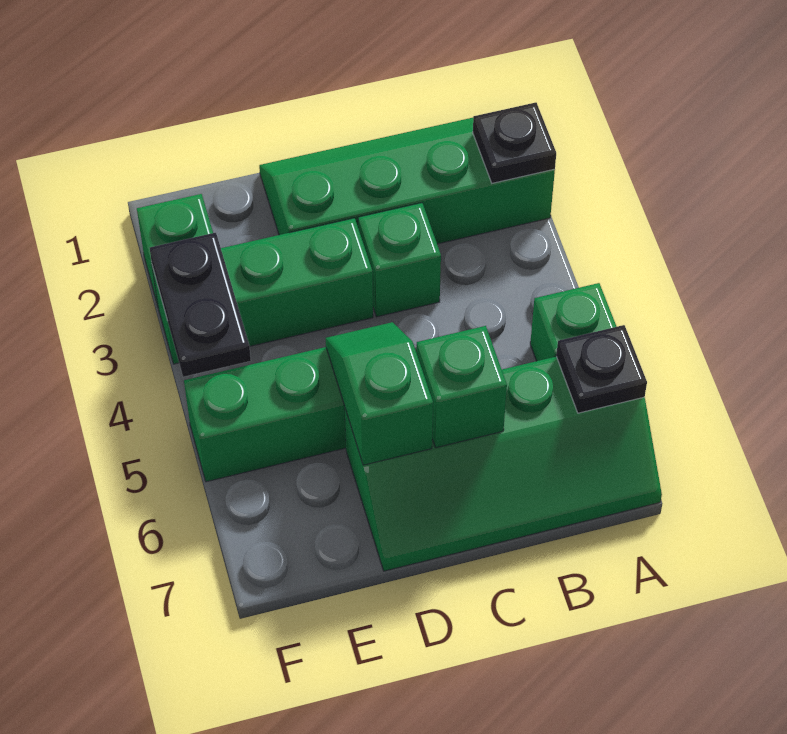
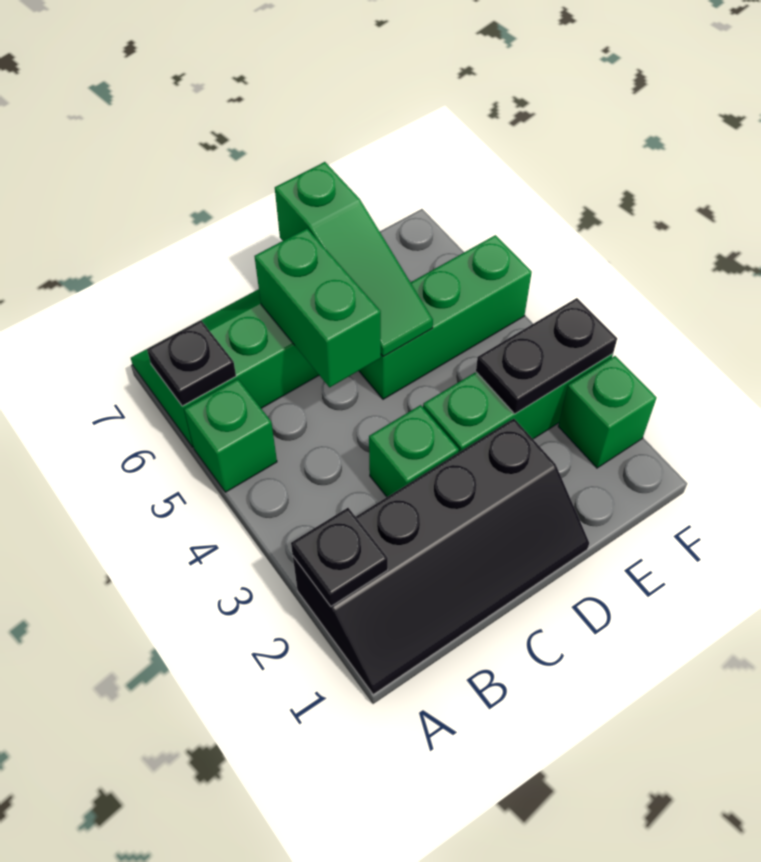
green 2x4 slope [259,118,555,244] -> black 2x4 slope [293,419,589,694]
green 1x1 brick [416,326,507,448] -> green 1x2 brick [254,228,381,387]
green 1x2 slope [326,322,433,465] -> green 1x3 slope [275,162,433,357]
black 1x2 plate [150,233,251,377] -> black 1x2 plate turned to [476,298,617,414]

